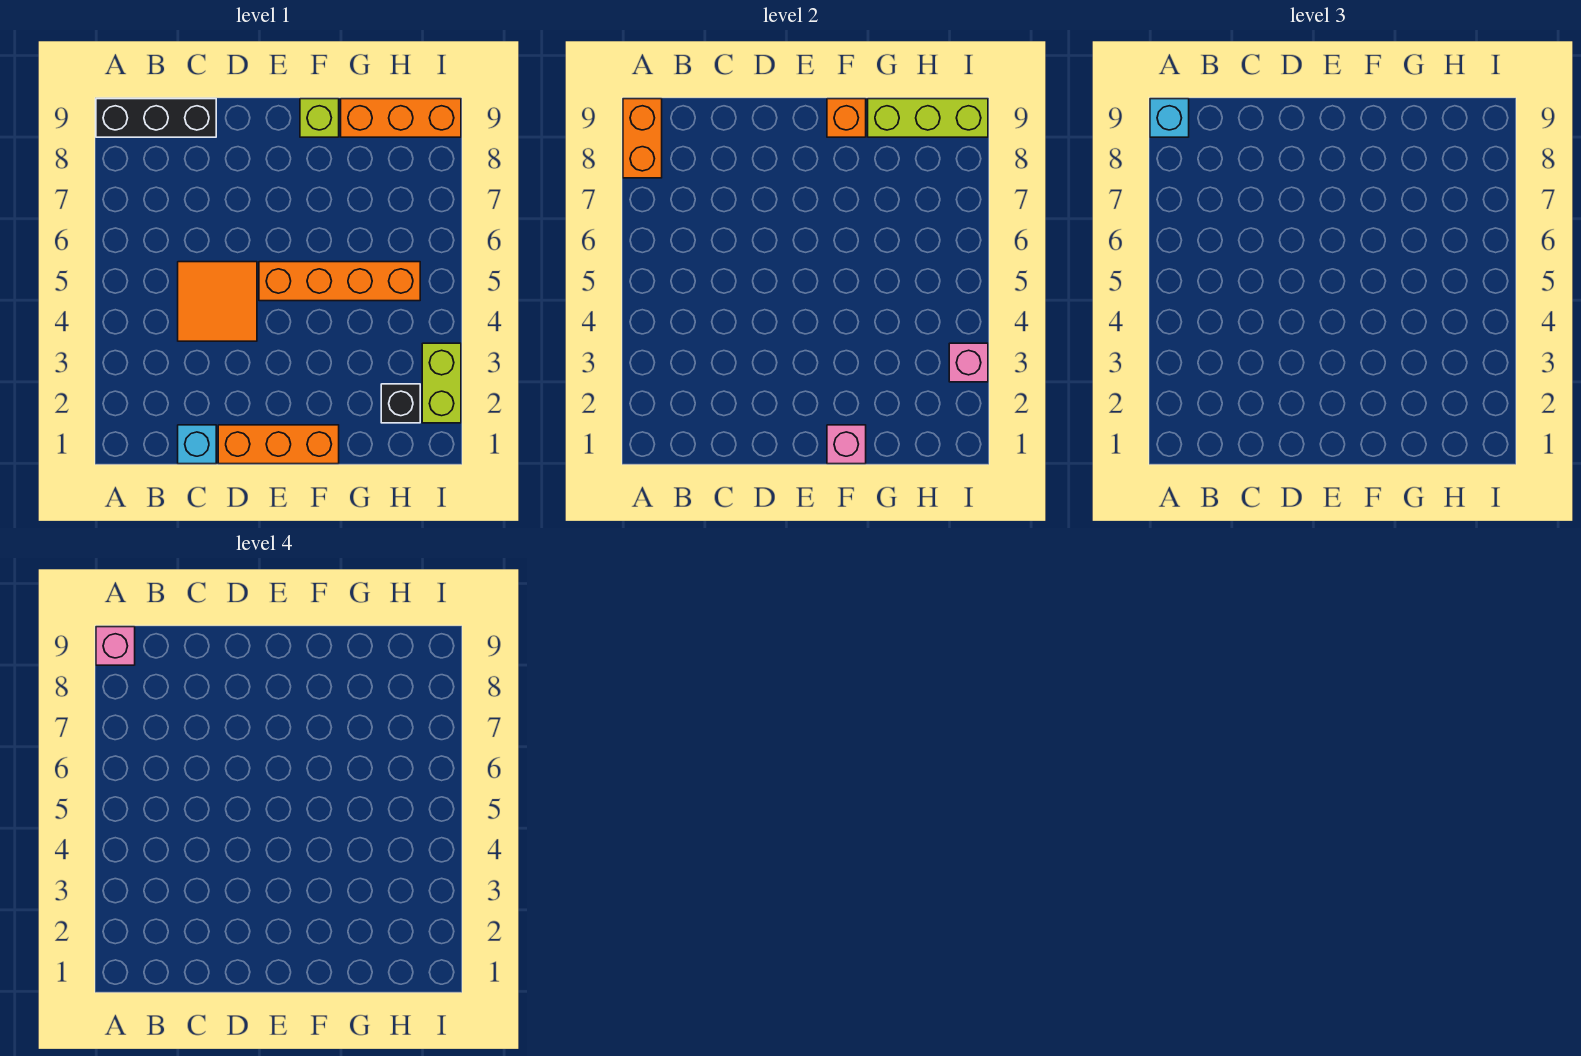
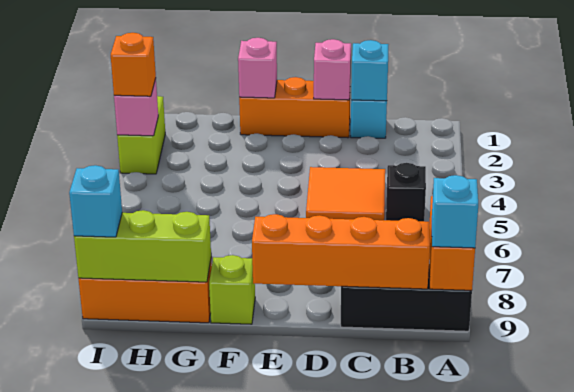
pink 1x1 brick [96,627,135,665] -> pink 1x1 brick moved to [314,39,351,100]
none -> cyan 1x1 brick [351,40,388,101]
orange 1x4 brick [259,262,420,301] -> orange 1x4 brick moved to [252,214,430,289]
orange 1x1 brick [827,99,866,137] -> orange 1x1 brick moved to [111,33,156,96]
black 1x1 brick [381,384,420,423] -> black 1x1 brick moved to [386,163,426,221]
none -> cyan 1x1 brick [69,165,122,237]

